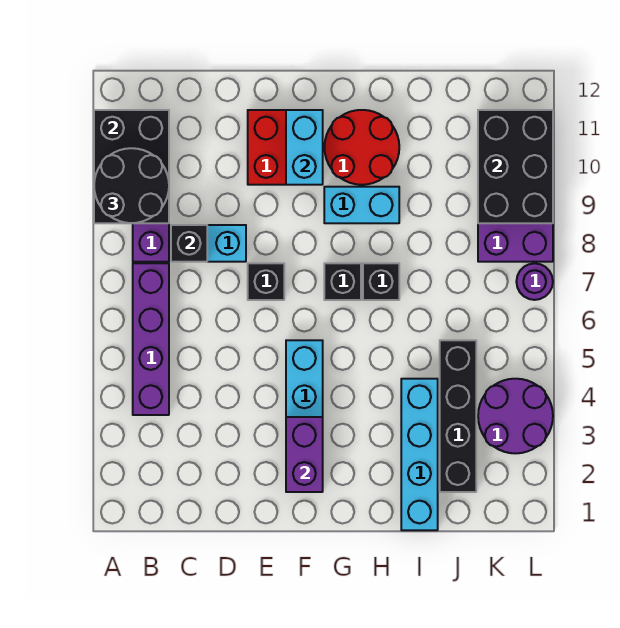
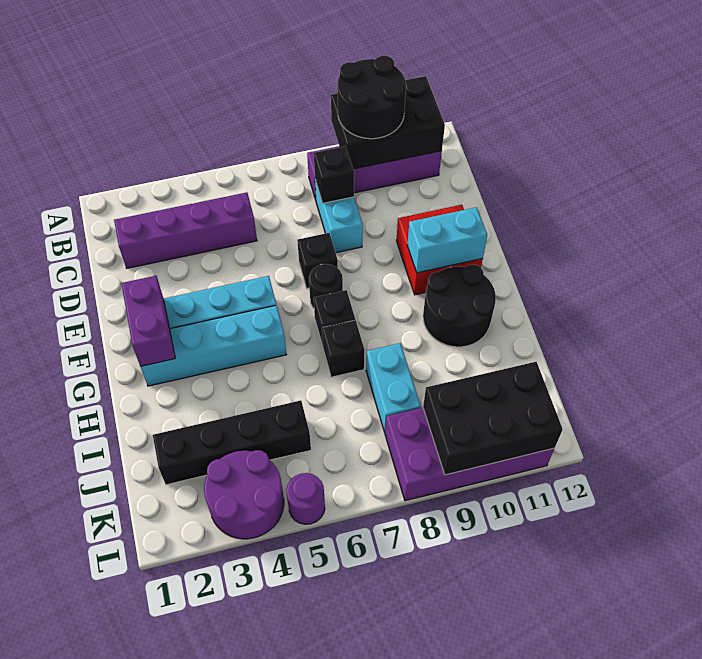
purple 1x4 brick [133,263,169,415] -> purple 1x4 brick moved to [114,192,257,268]
purple 1x2 brick [286,417,323,492] -> purple 1x2 brick turned to [121,276,175,366]
none -> black 1x1 round brick [309,264,343,308]
cyan 1x2 brick [324,187,399,223] -> cyan 1x2 brick moved to [366,343,421,432]
red 2x2 round brick [324,110,399,185] -> black 2x2 round brick [423,265,496,347]
cyan 1x4 brick [401,379,438,530] -> cyan 1x4 brick moved to [141,306,287,386]
purple 1x1 round brick [516,263,553,300] -> purple 1x1 round brick moved to [286,473,325,524]

